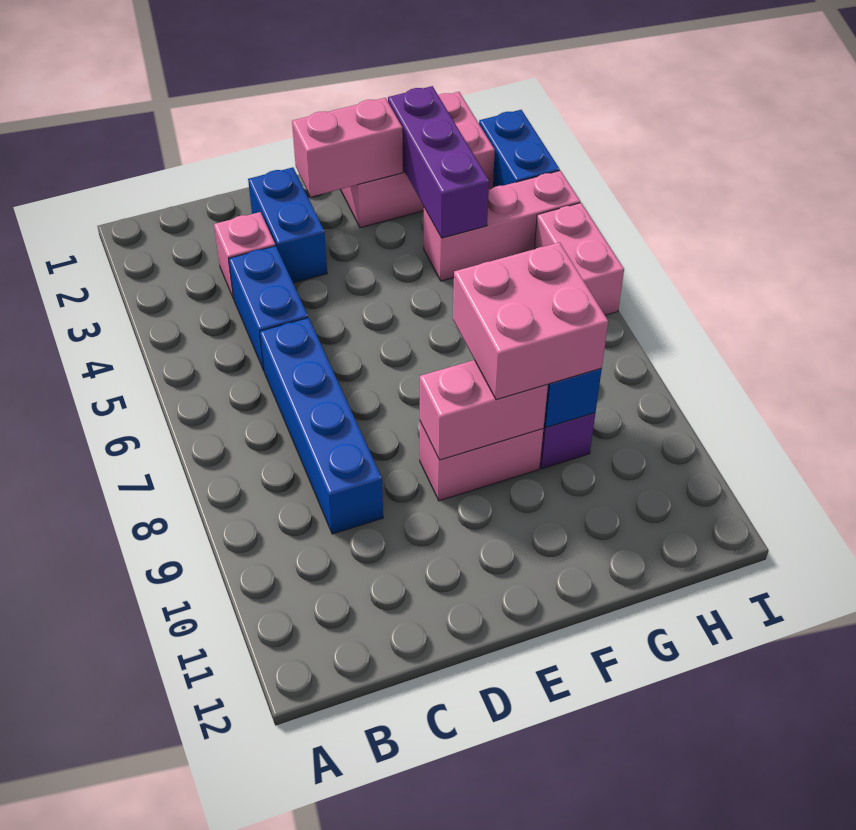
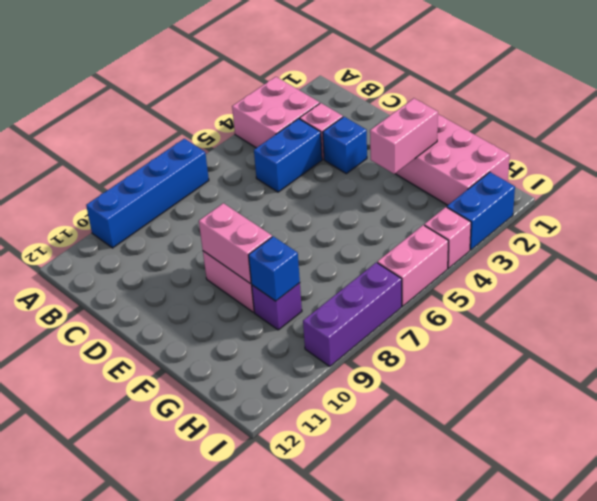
blue 1x4 brick [260,318,383,534] -> blue 1x4 brick moved to [86,139,209,248]
blue 1x2 brick [248,167,327,283] -> blue 1x1 brick [323,117,367,174]
pink 1x2 brick [292,98,403,197] -> pink 1x2 brick turned to [370,98,438,174]
pink 2x2 brick [453,242,608,400] -> pink 2x2 brick moved to [232,77,320,148]
purple 1x3 brick [388,86,489,238] -> purple 1x3 brick moved to [303,262,402,366]
pink 1x3 brick [424,171,580,281] -> pink 1x1 brick [424,207,471,268]

